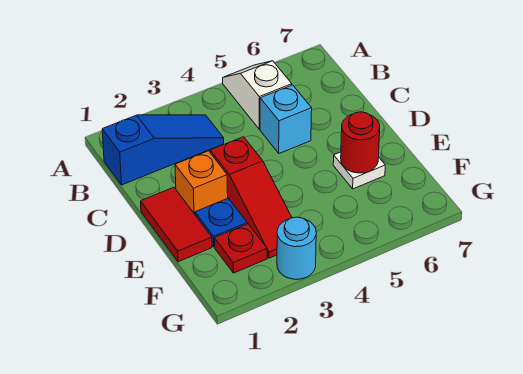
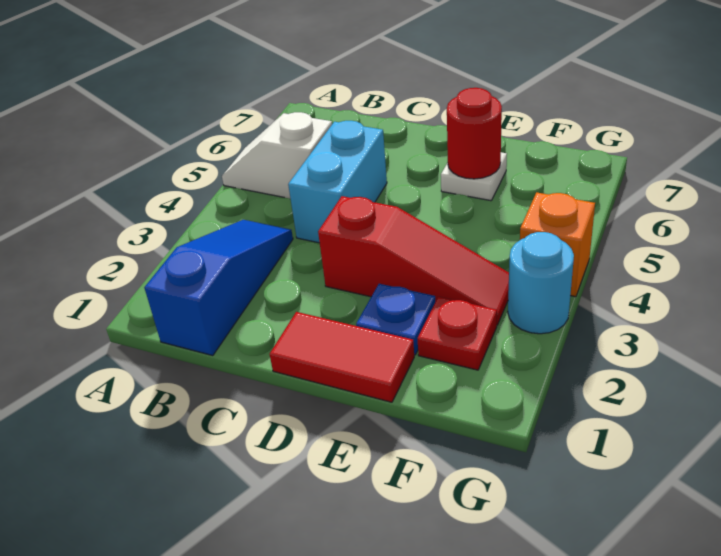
cyan 1x1 brick [260,85,312,153] -> cyan 1x2 brick [288,121,387,243]
orange 1x1 brick [175,151,228,214] -> orange 1x1 brick moved to [520,192,595,297]

